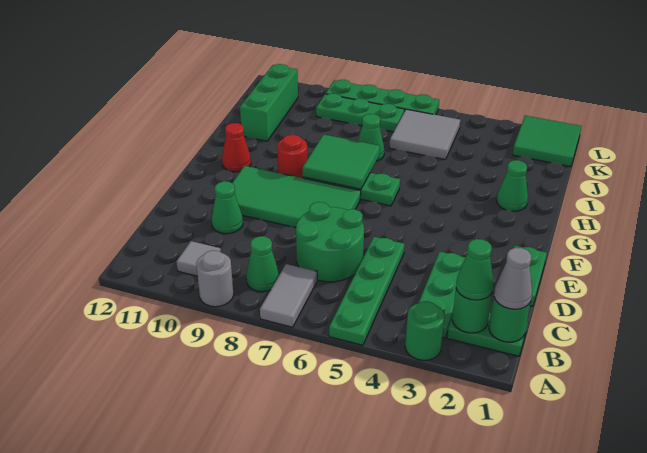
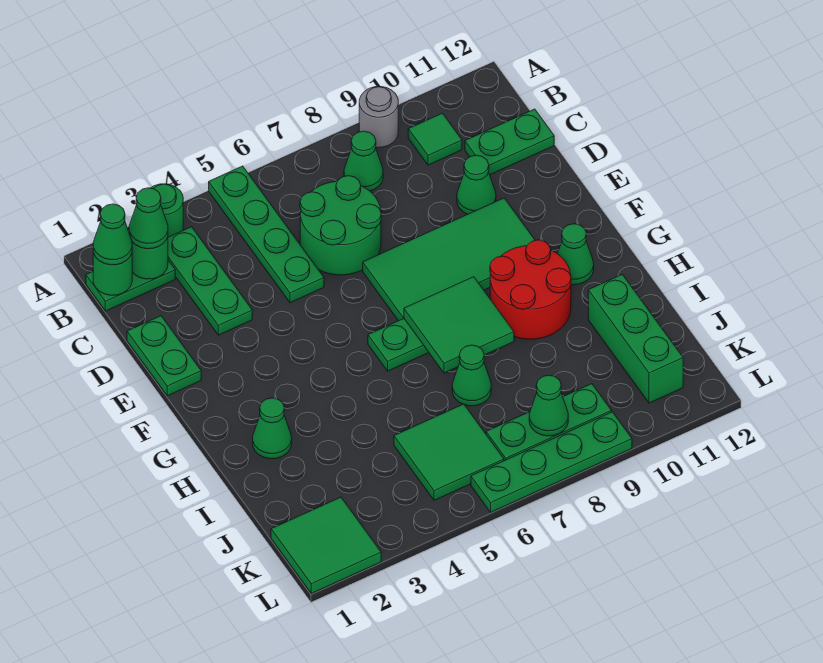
grey 1x2 tile [260,264,317,327] -> none
grey 1x1 cone [494,248,532,309] -> green 1x1 cone [93,204,132,265]
grey 1x1 tile [176,241,221,276] -> green 1x1 tile [408,113,462,165]
none -> green 1x2 plate [465,109,554,175]
red 1x1 round brick [277,135,307,178] -> red 2x2 round brick [490,240,571,339]
red 1x1 cone [222,123,251,172] -> green 1x1 cone [558,224,594,285]
grey 2x2 tile [390,109,460,160] -> green 2x2 tile [394,404,504,500]
none -> green 1x1 cone [529,375,568,436]

